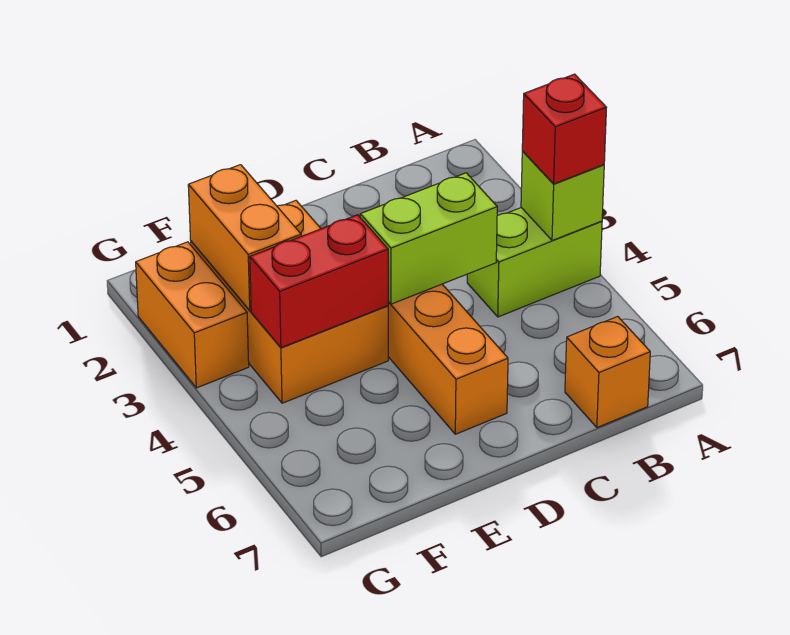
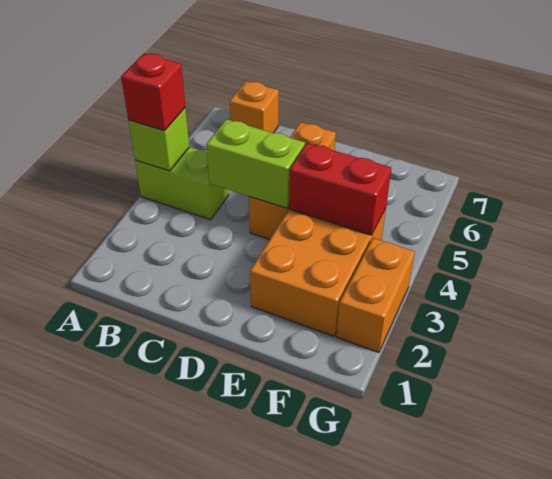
orange 1x2 brick [188,165,301,311] -> none

